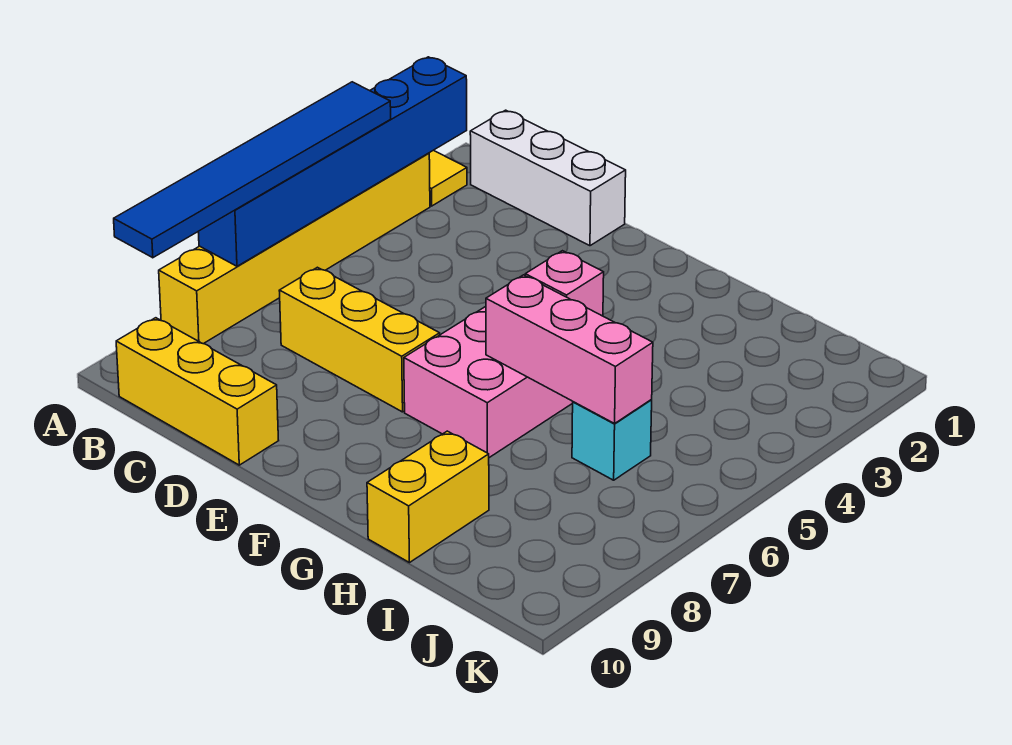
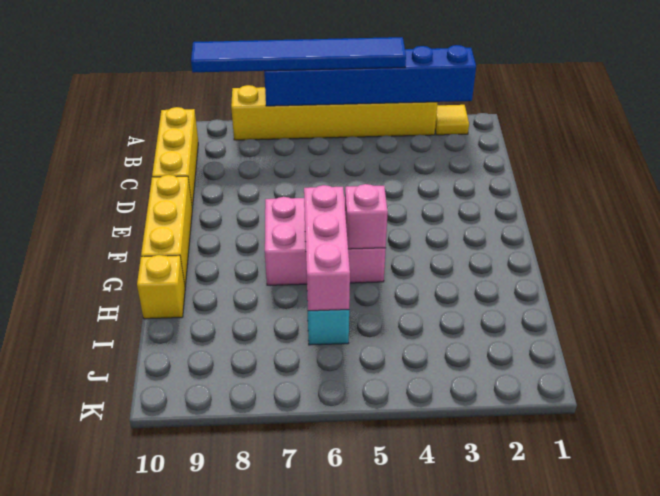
white 1x3 brick [470,110,626,246] -> none
yellow 1x3 brick [279,267,440,412] -> yellow 1x3 brick moved to [141,175,192,287]
yellow 1x2 brick [367,431,489,563] -> yellow 1x1 brick [137,255,185,319]

